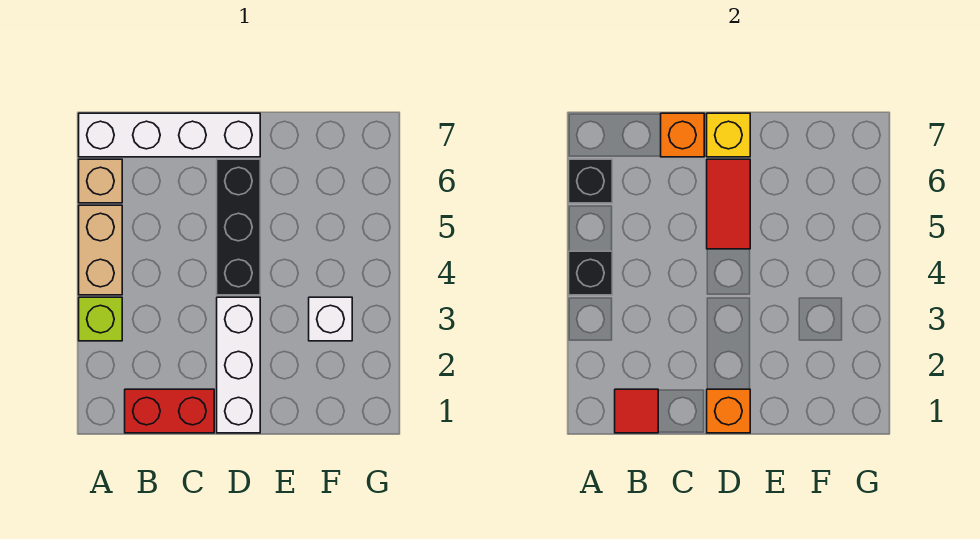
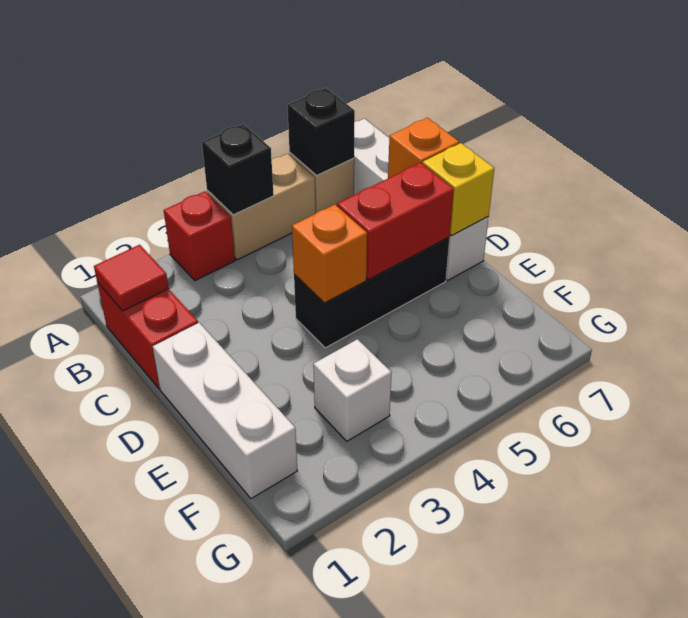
lime 1x1 brick [79,297,122,341] -> red 1x1 brick [164,191,235,281]
white 1x3 brick [217,297,260,433] -> white 1x3 brick turned to [153,323,297,499]
orange 1x1 brick [707,389,750,433] -> orange 1x1 brick moved to [292,205,367,303]
red 1x2 tile [707,159,750,249] -> red 1x2 brick [337,163,454,280]

